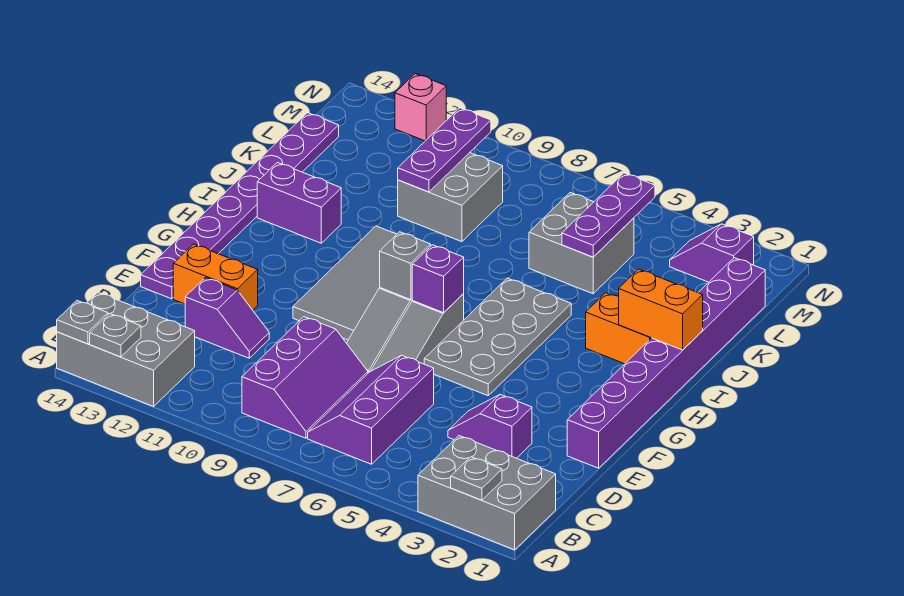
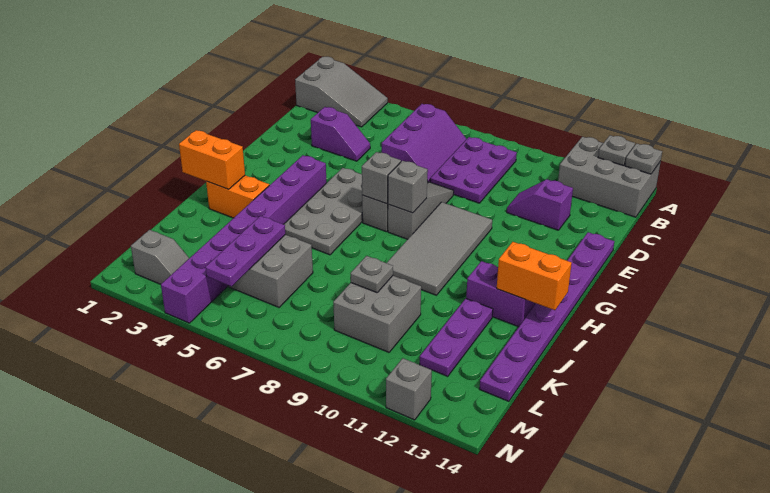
grey 2x3 brick [418,436,556,550] -> grey 2x3 slope [295,57,388,127]
grey 1x1 plate [451,457,502,500] -> grey 1x1 plate moved to [350,256,393,293]
purple 2x3 slope [242,317,368,438] -> purple 2x3 plate [430,137,517,203]
purple 1x8 brick [567,258,765,468] -> purple 1x8 brick moved to [161,155,327,323]
orange 1x2 brick [173,244,258,310] -> orange 1x2 brick moved to [497,242,572,310]
purple 1x1 brick [412,245,464,313] -> grey 1x1 brick [362,152,401,204]
purple 1x3 plate [398,108,491,192] -> purple 1x3 plate moved to [420,299,493,376]
purple 1x2 slope [670,224,754,282] -> grey 1x2 slope [131,230,189,284]
pink 1x1 brick [395,74,446,141] -> grey 1x1 brick [386,358,432,420]

